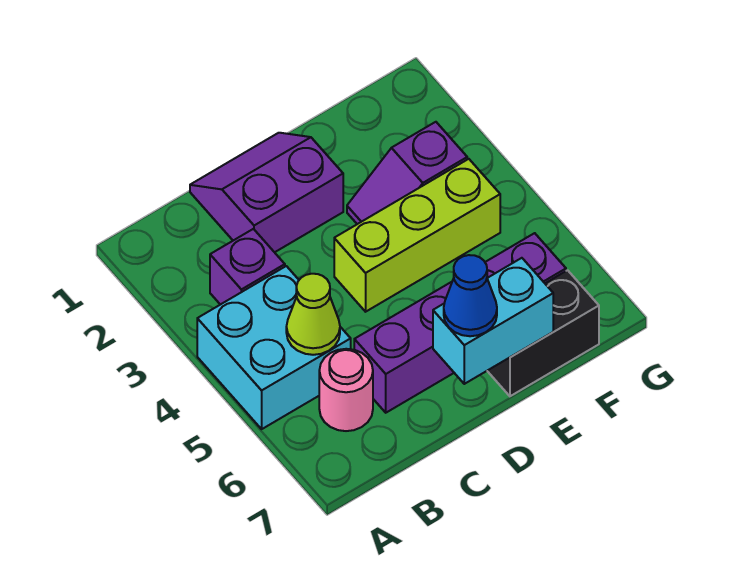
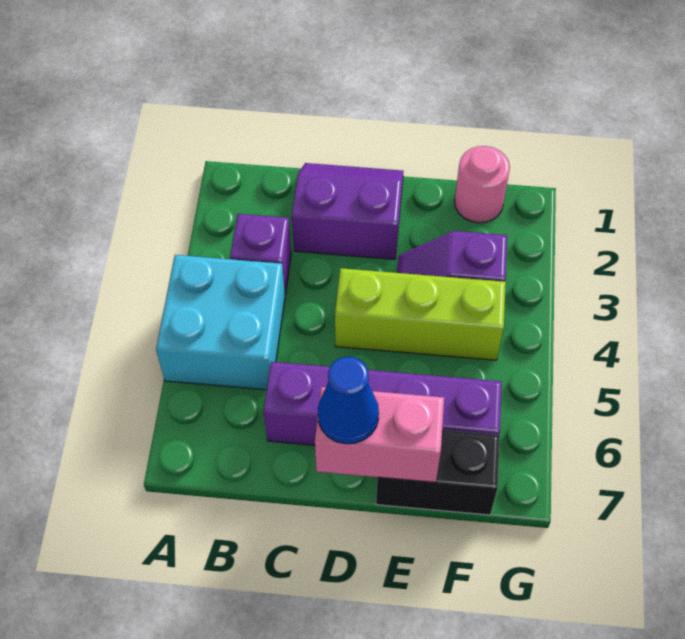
lime 1x1 cone [286,274,340,355] -> none
pink 1x1 round brick [319,349,373,431] -> pink 1x1 round brick moved to [455,146,510,223]
cyan 1x2 brick [433,258,553,384] -> pink 1x2 brick [315,387,444,482]

